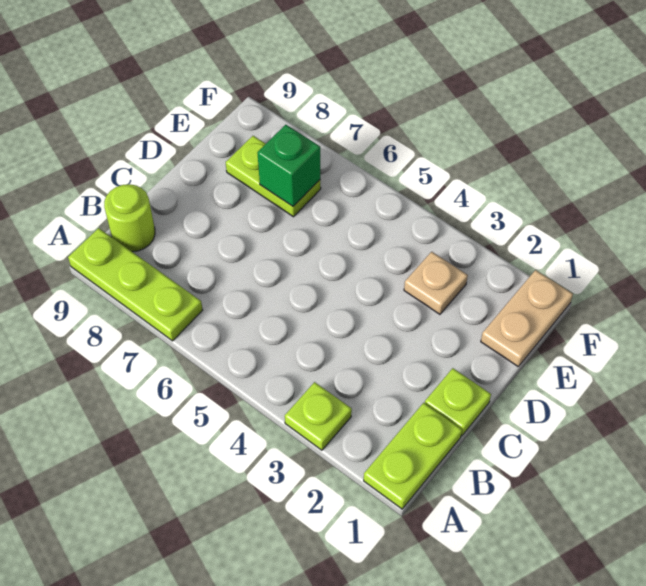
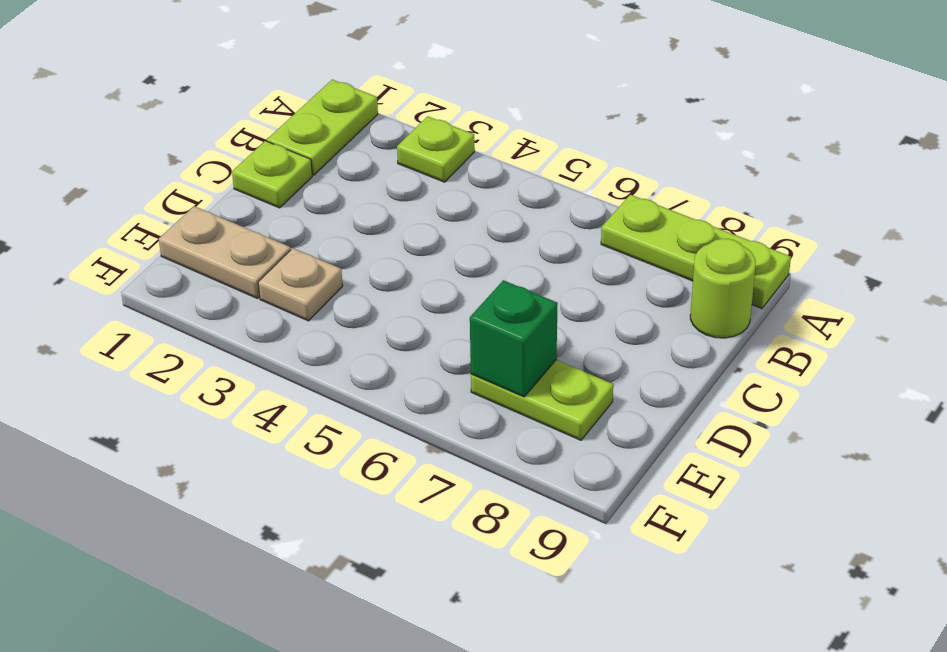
tan 1x2 plate [481,270,573,366] -> tan 1x2 plate turned to [159,206,291,299]

